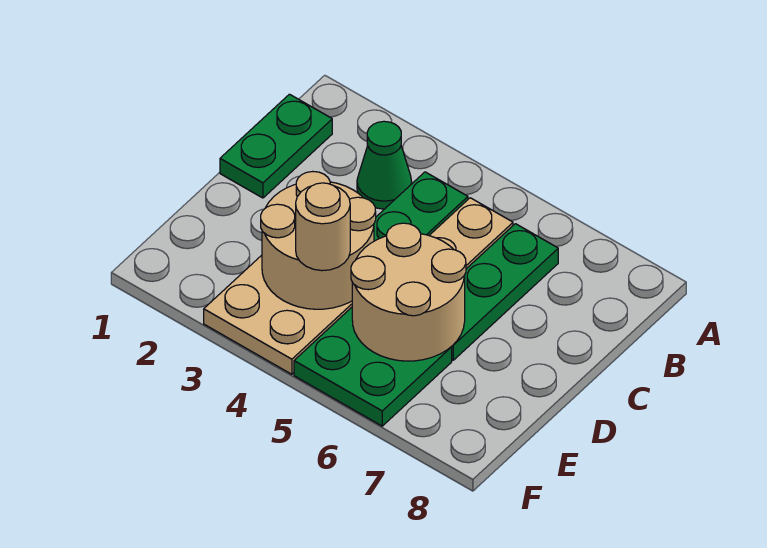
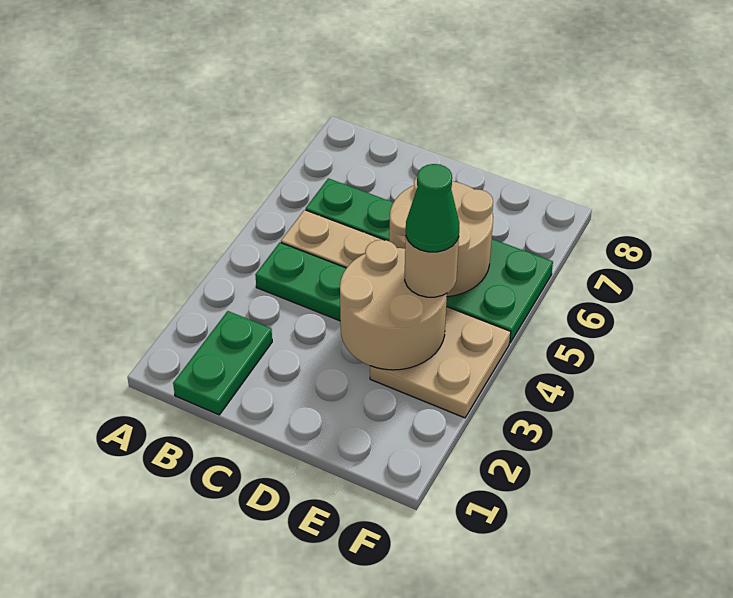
green 1x2 plate [220,94,332,198] -> green 1x2 plate turned to [173,311,272,415]
green 1x1 cone [357,121,412,209] -> green 1x1 cone moved to [406,164,459,252]

